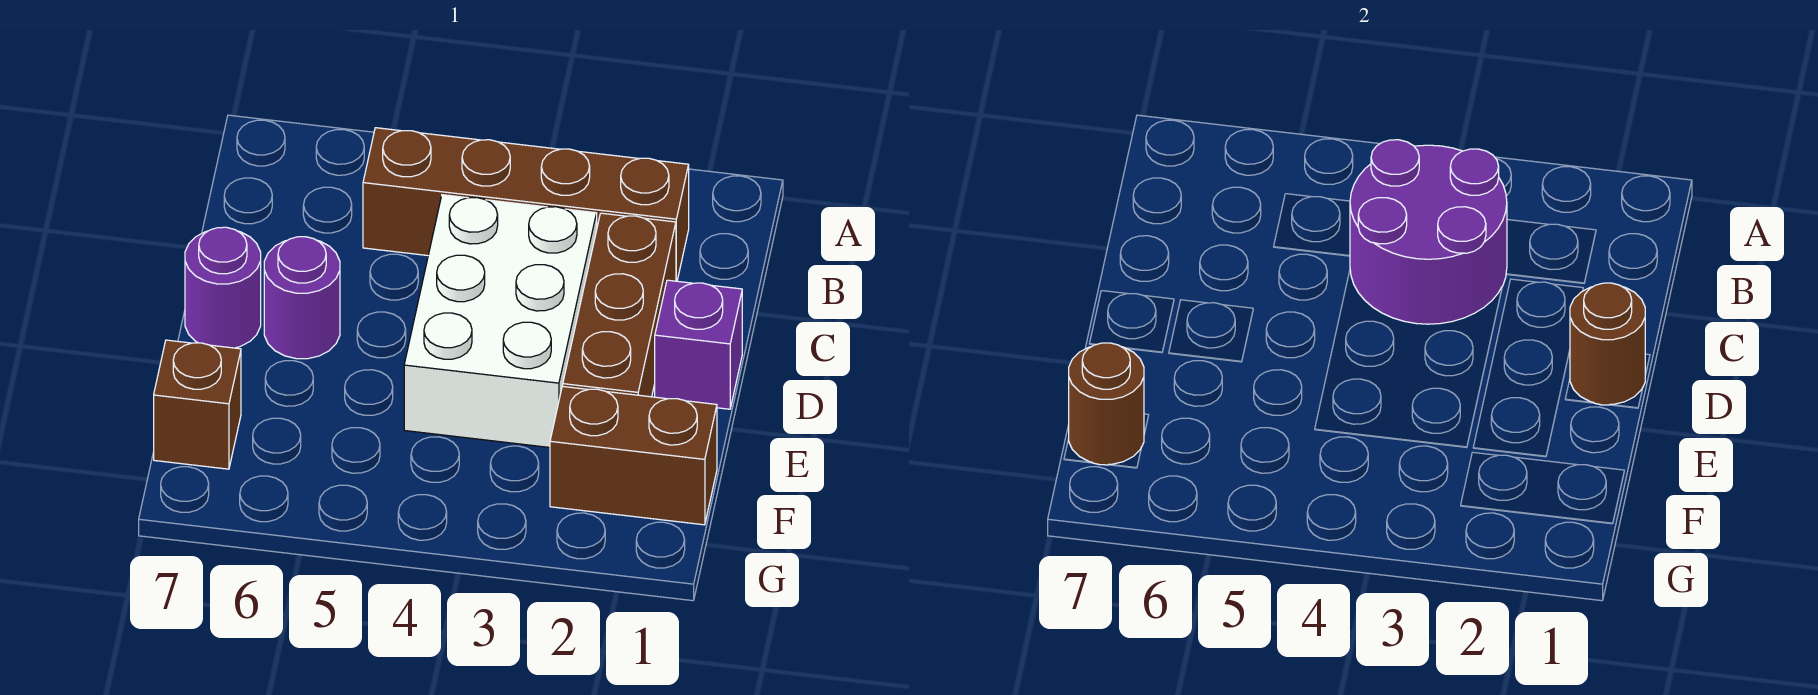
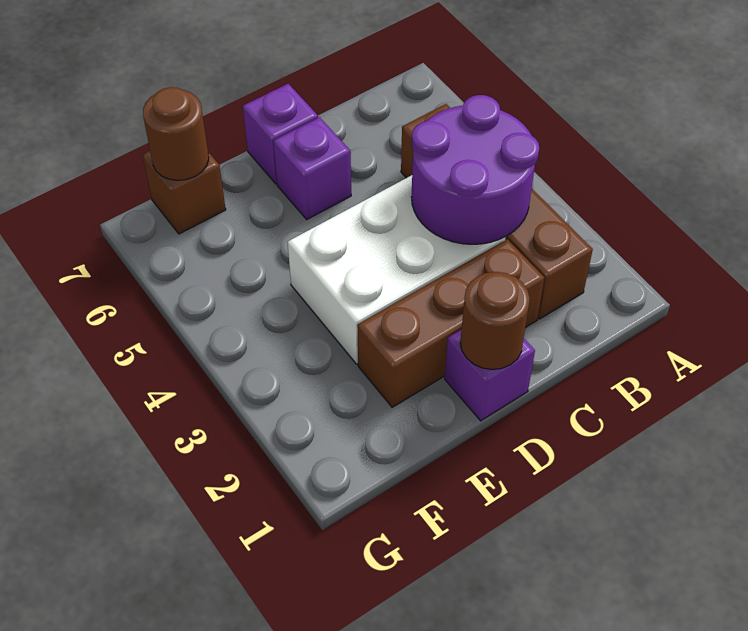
purple 1x1 round brick [264,237,340,359] -> purple 1x1 brick [273,117,351,219]
purple 1x1 round brick [185,227,261,348] -> purple 1x1 brick [243,84,318,184]
brown 1x2 brick [550,386,717,525] -> none

